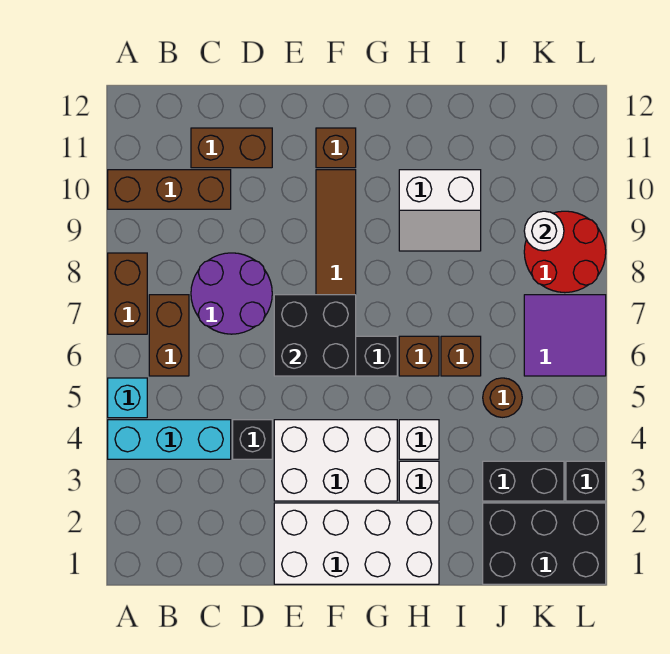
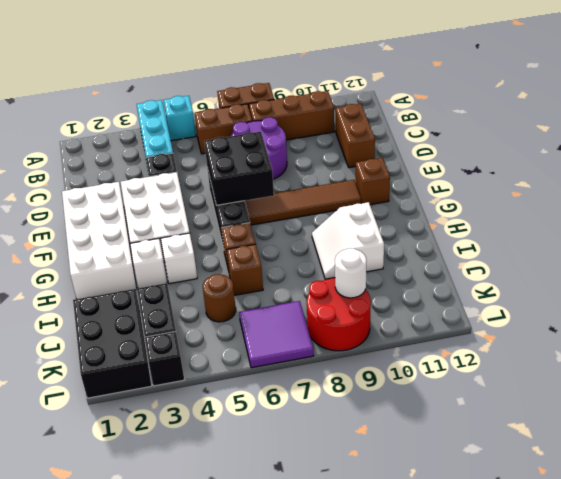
brown 1x3 brick [108,170,231,209] -> brown 1x3 brick turned to [249,91,334,140]

